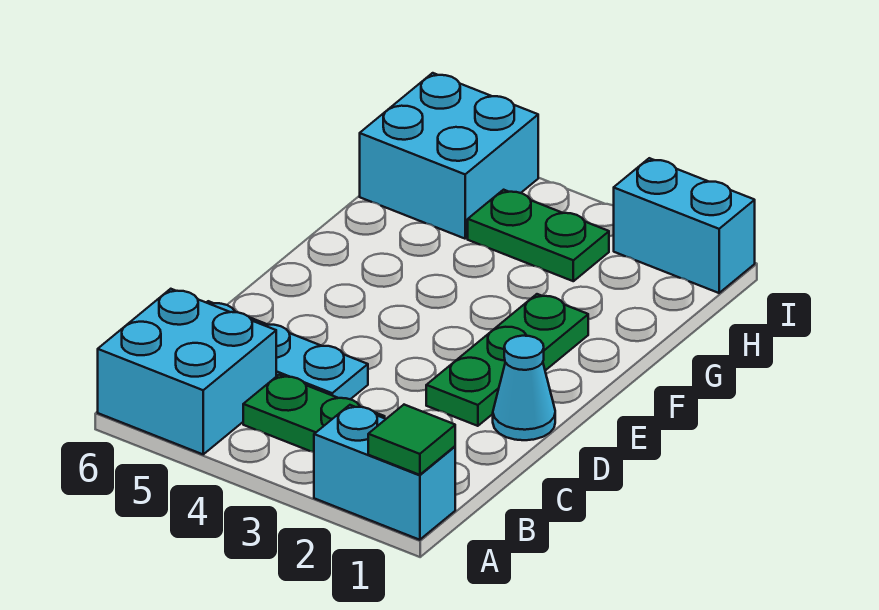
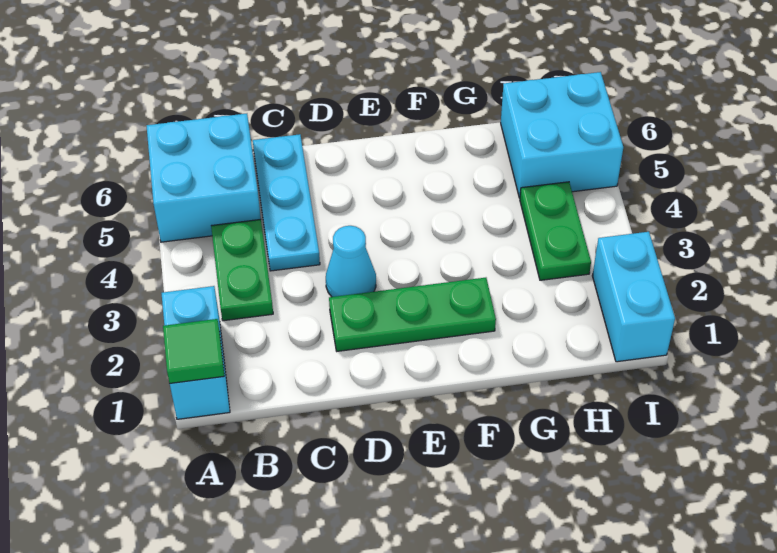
cyan 1x1 cone [493,336,555,440] -> cyan 1x1 cone moved to [326,226,376,297]

